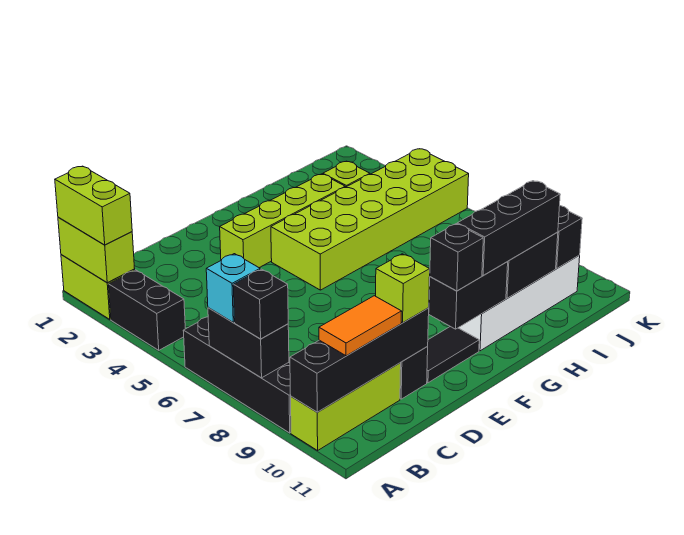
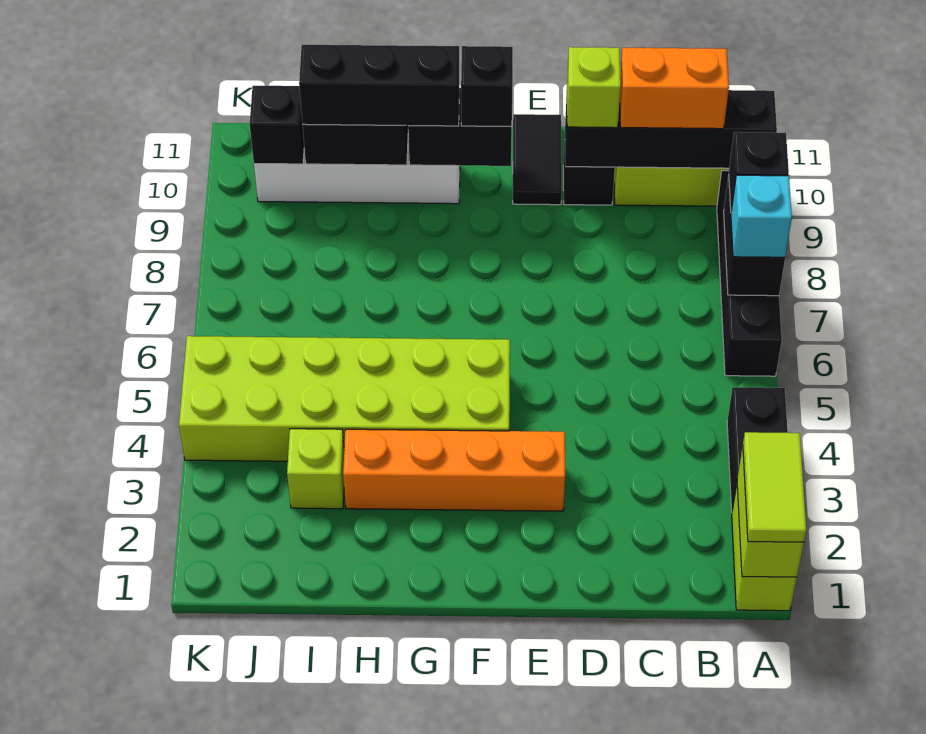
lime 1x2 brick [55,166,132,245] -> lime 1x2 tile [743,432,806,542]
orange 1x2 tile [319,296,402,356] -> orange 1x2 brick [620,48,729,129]
lime 1x4 brick [220,174,345,268] -> orange 1x4 brick [343,429,565,511]
black 1x2 tile [427,327,479,383] -> black 1x2 tile turned to [513,114,562,205]

